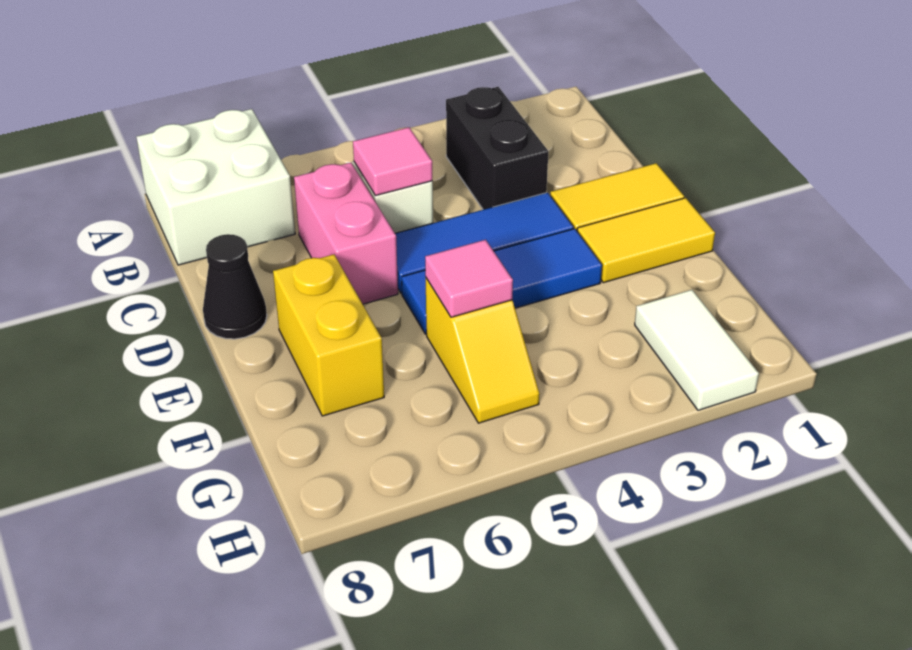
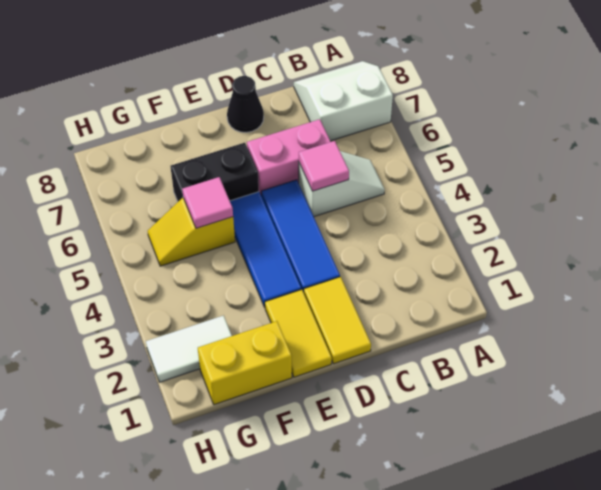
white 2x2 brick [136,109,295,265] -> white 2x2 slope [294,61,393,141]
black 1x2 brick [446,87,548,210] -> black 1x2 brick moved to [171,143,259,201]
yellow 1x2 brick [273,255,384,416] -> yellow 1x2 brick moved to [198,321,292,405]

